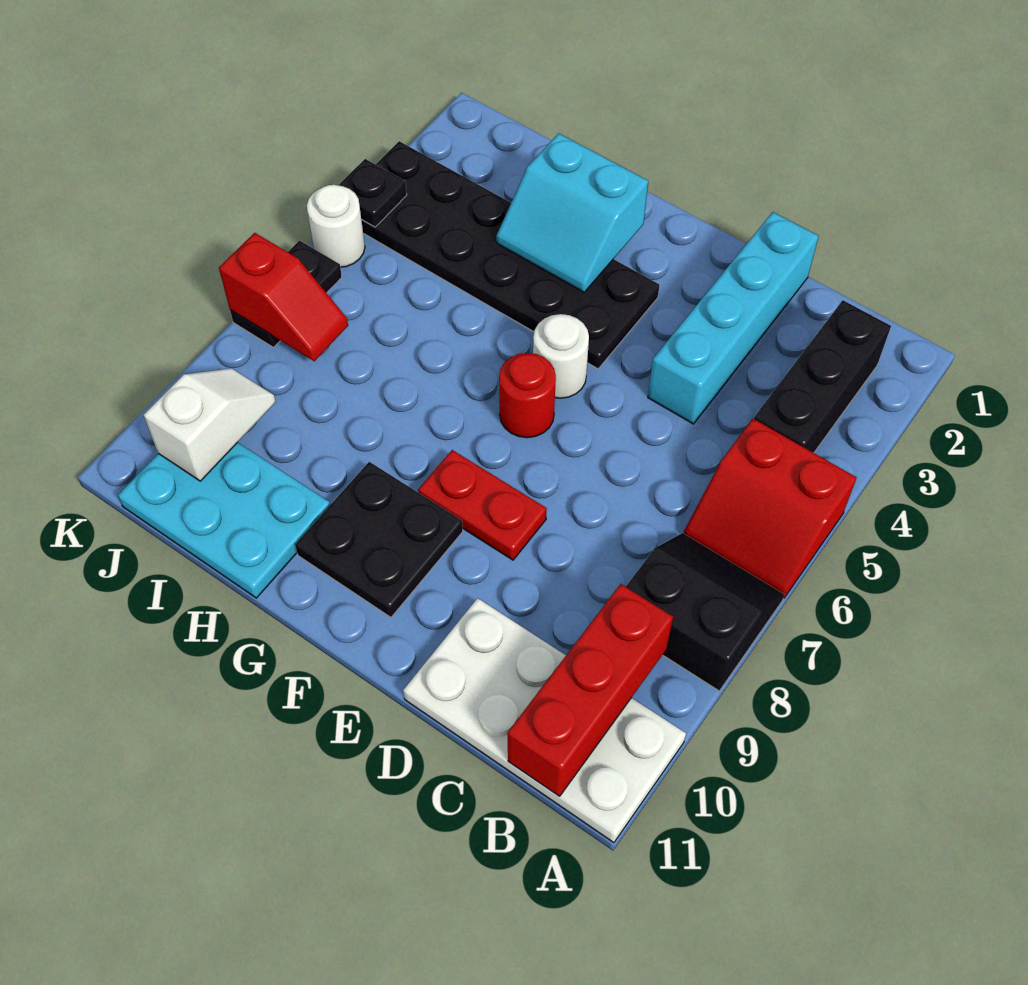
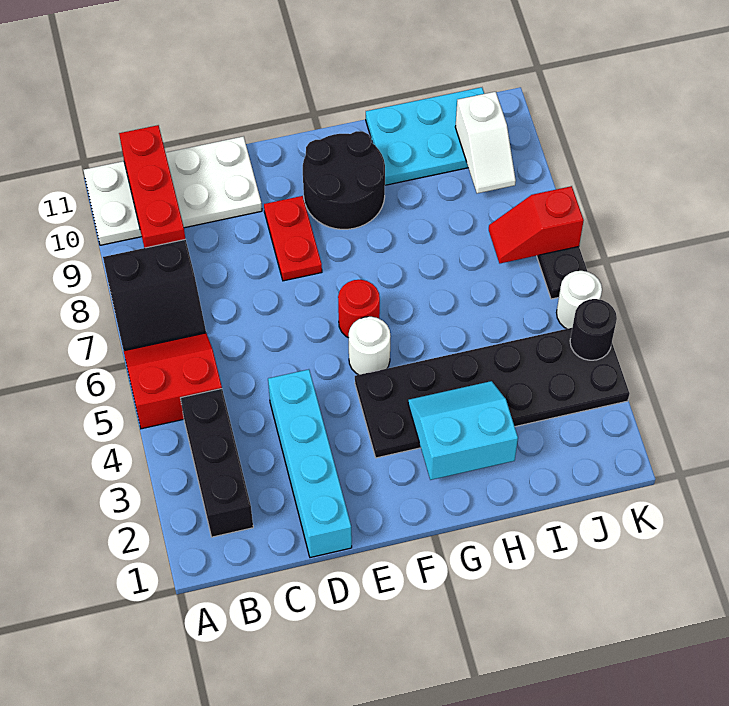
red 1x2 plate [418,450,547,560] -> red 1x2 plate turned to [264,196,322,281]
black 2x2 plate [295,462,463,617] -> black 2x2 round brick [303,131,385,229]
black 1x1 plate [338,159,407,227] -> black 1x1 round brick [570,299,617,360]

